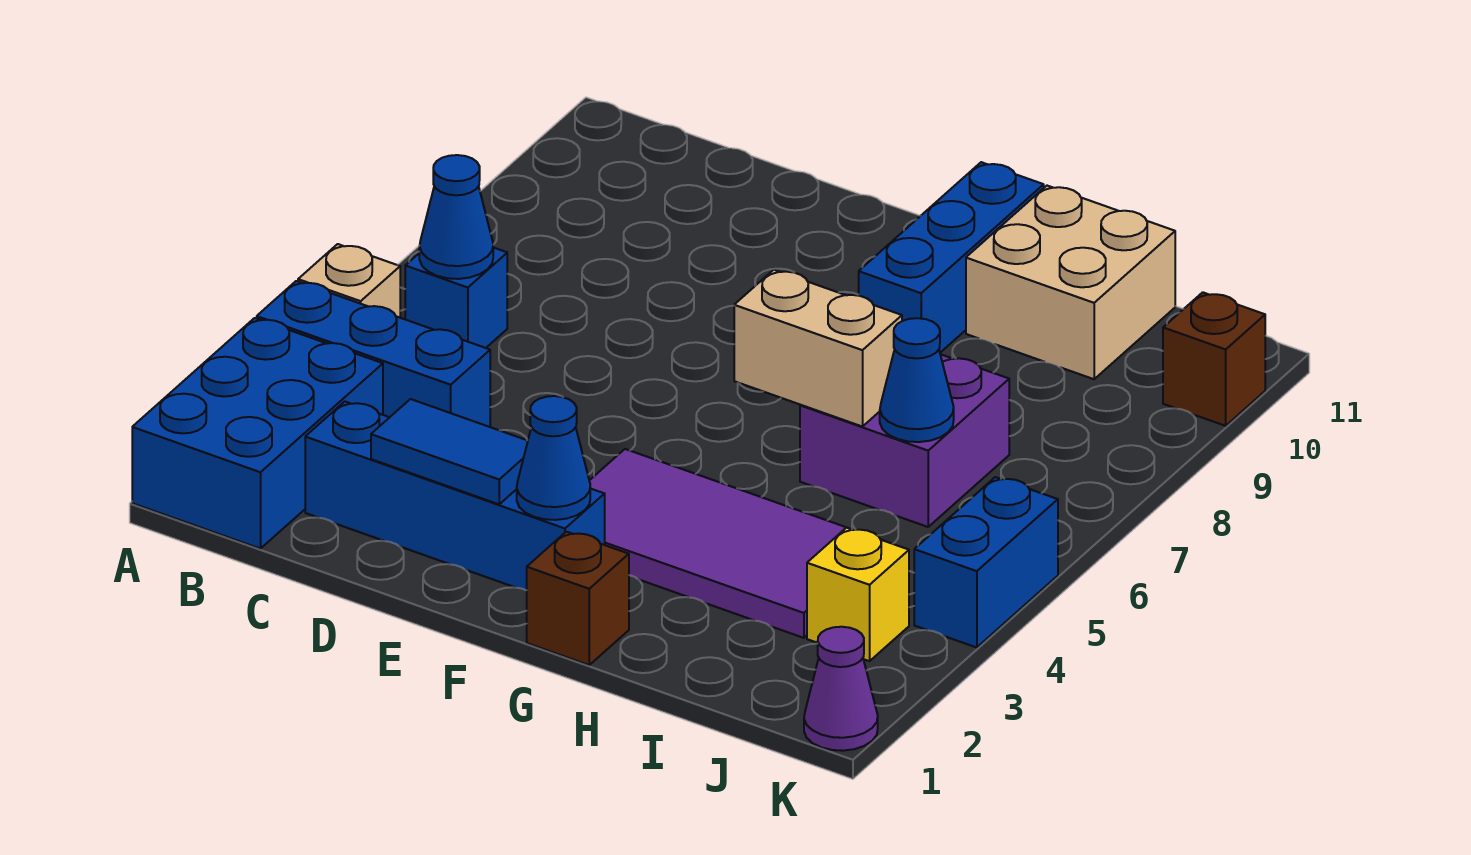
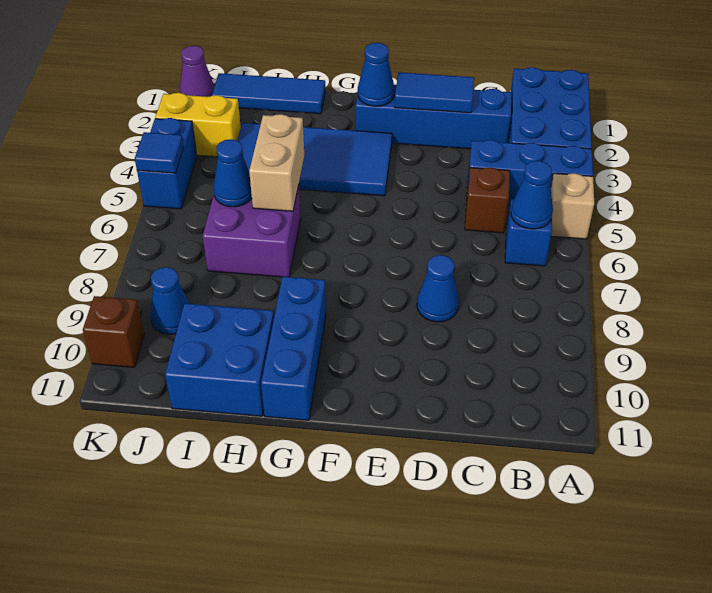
none -> blue 1x1 cone [417,255,459,322]
purple 2x4 tile [589,449,847,638] -> blue 2x4 tile [237,123,392,196]
brown 1x1 brick [527,532,629,665] -> brown 1x1 brick moved to [465,167,510,233]
tan 1x2 brick [734,270,902,427] -> tan 1x2 brick turned to [249,114,304,211]
none -> blue 1x3 tile [212,73,325,114]
tan 2x2 brick [966,186,1175,379] -> blue 2x2 brick [165,303,274,416]
yellow 1x1 brick [807,528,909,661] -> yellow 1x2 brick [155,93,241,157]
none -> blue 1x1 cone [150,267,190,334]
none -> blue 1x1 tile [135,132,184,173]

